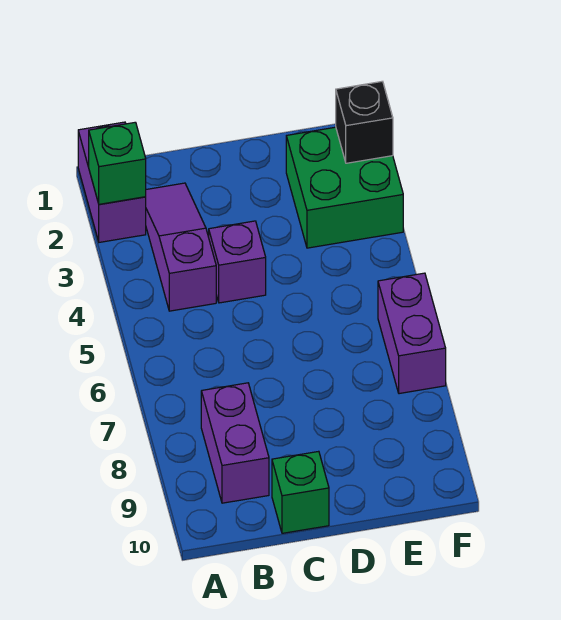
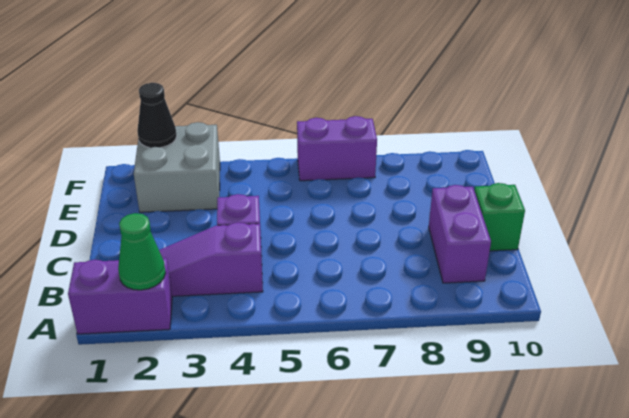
green 1x1 brick [89,122,146,204] -> green 1x1 cone [118,213,166,290]
purple 1x2 brick [201,383,269,503] -> purple 1x2 brick turned to [429,185,491,283]
green 2x2 brick [286,127,403,248] -> grey 2x2 brick [134,122,220,212]
black 1x1 brick [336,81,393,163] -> black 1x1 cone [137,83,177,148]

